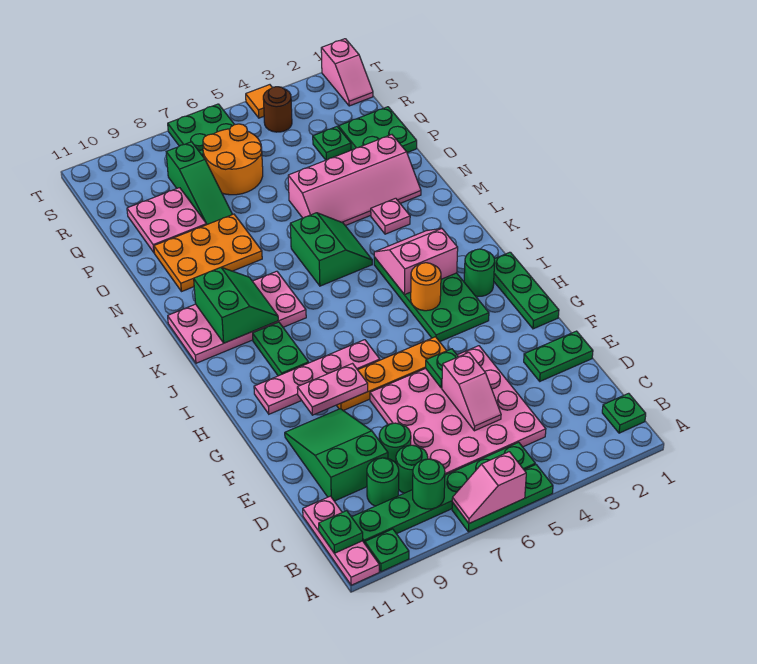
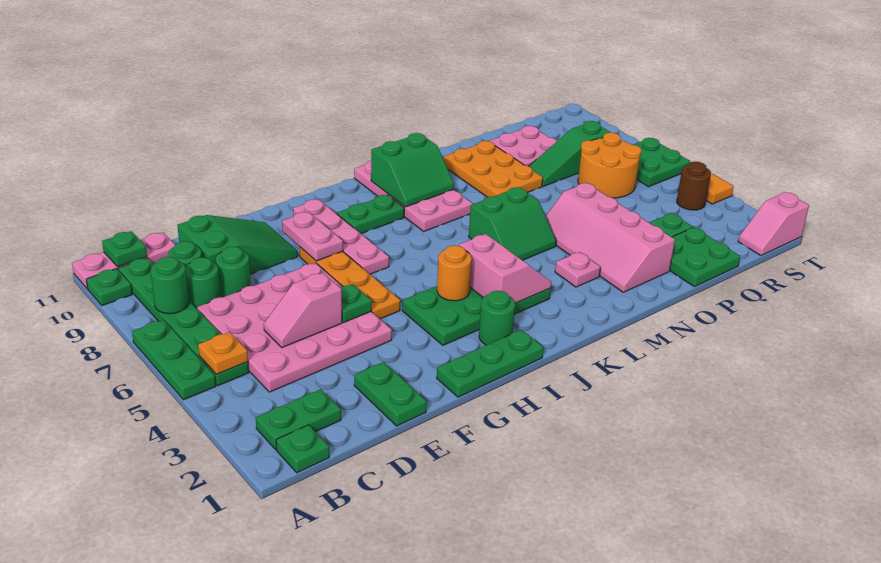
pink 1x2 slope [452,452,526,523] -> none
none -> green 1x2 plate [256,389,341,450]
none -> orange 1x1 plate [198,332,248,374]

